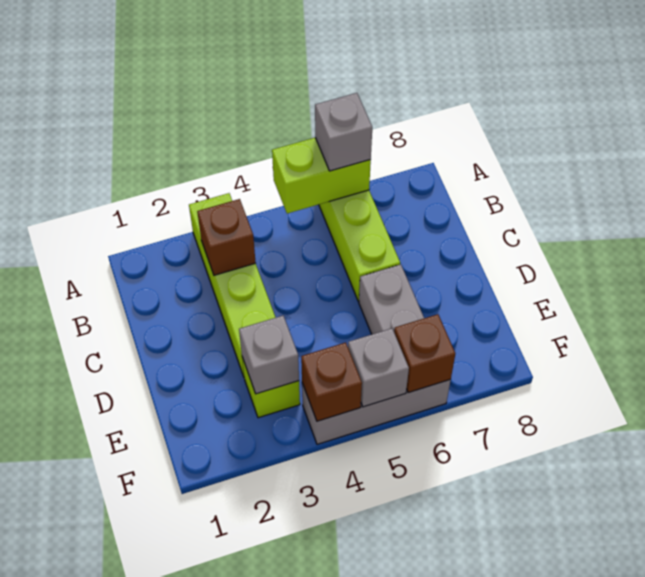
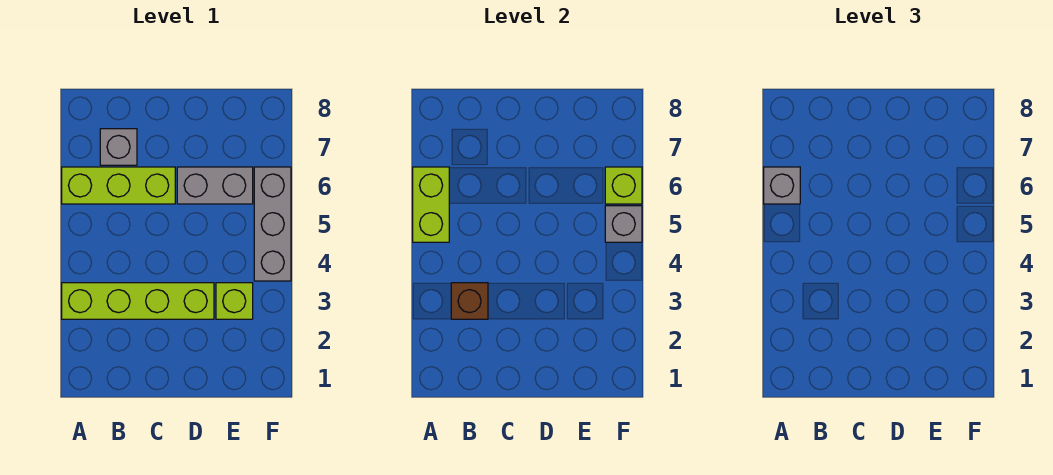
grey 1x1 brick [239,316,299,394] -> grey 1x1 brick moved to [100,129,137,165]
brown 1x1 brick [301,343,362,421] -> none
brown 1x1 brick [394,314,455,393] -> lime 1x1 brick [605,167,642,204]

